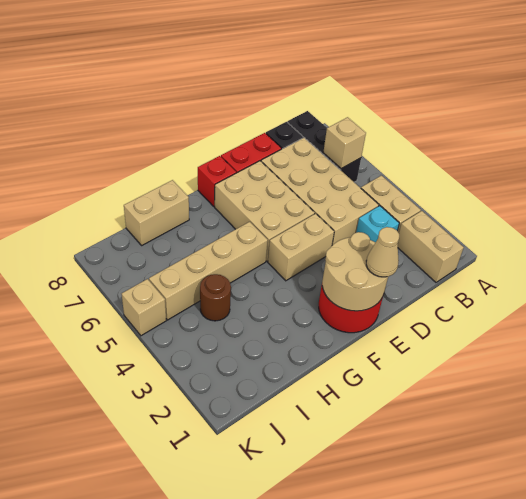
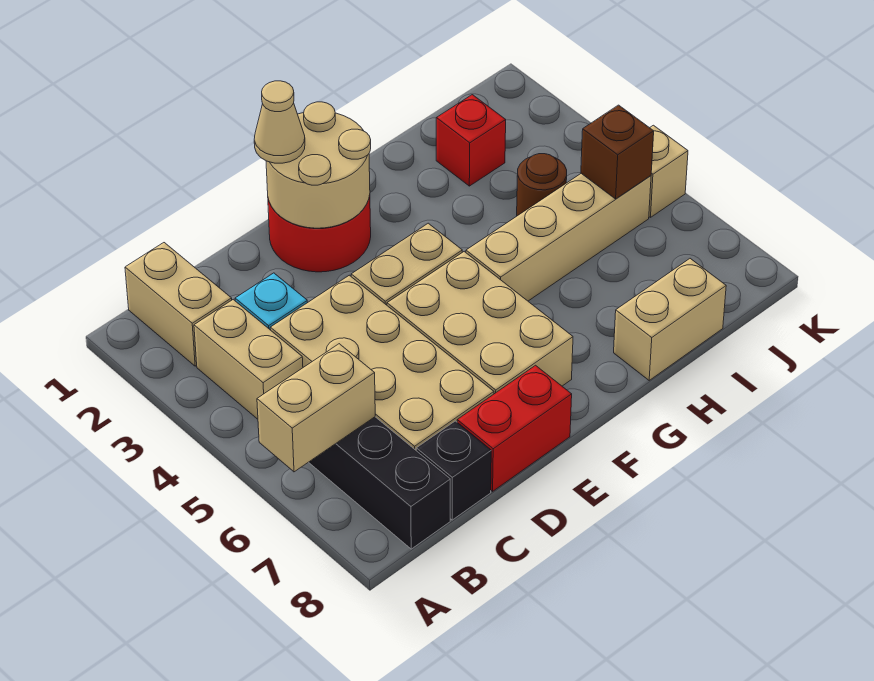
tan 1x1 brick [323,117,366,169] -> tan 1x2 brick [257,344,375,472]
red 1x1 brick [198,156,236,206] -> red 1x1 brick moved to [436,95,506,186]
none -> brown 1x1 brick [581,105,654,199]

